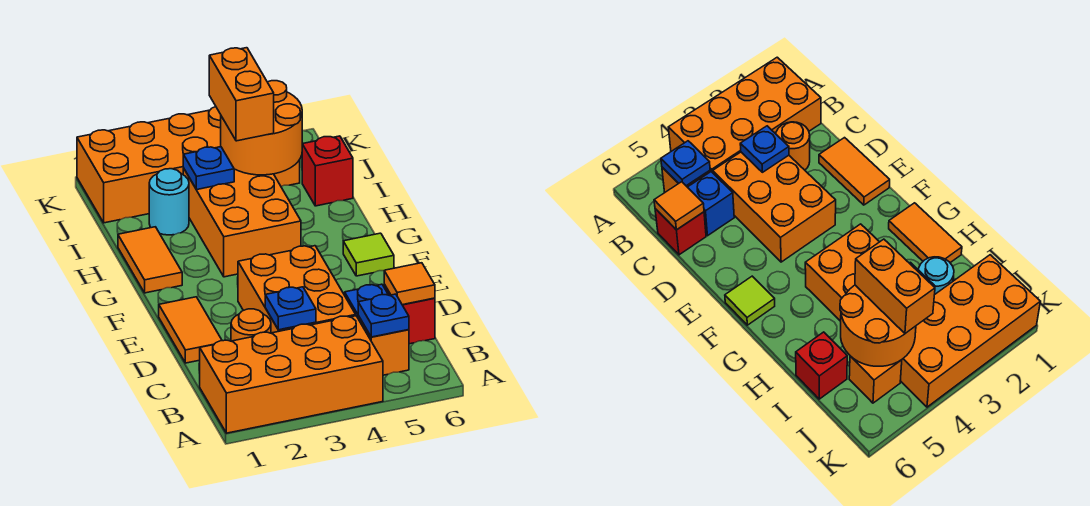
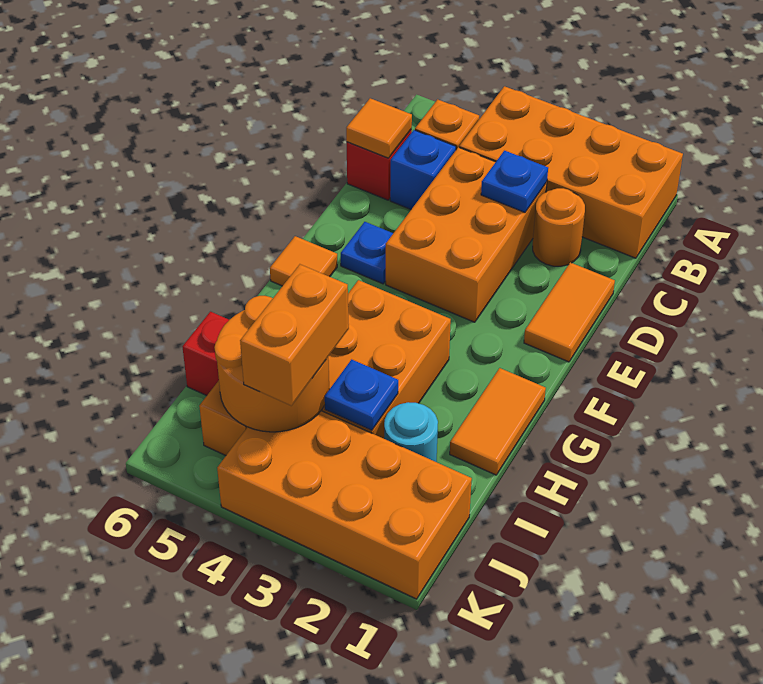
blue 1x1 plate [358,294,409,337] -> blue 1x1 plate moved to [341,222,393,284]
lime 1x1 tile [343,233,394,276] -> orange 1x1 tile [270,236,337,286]

